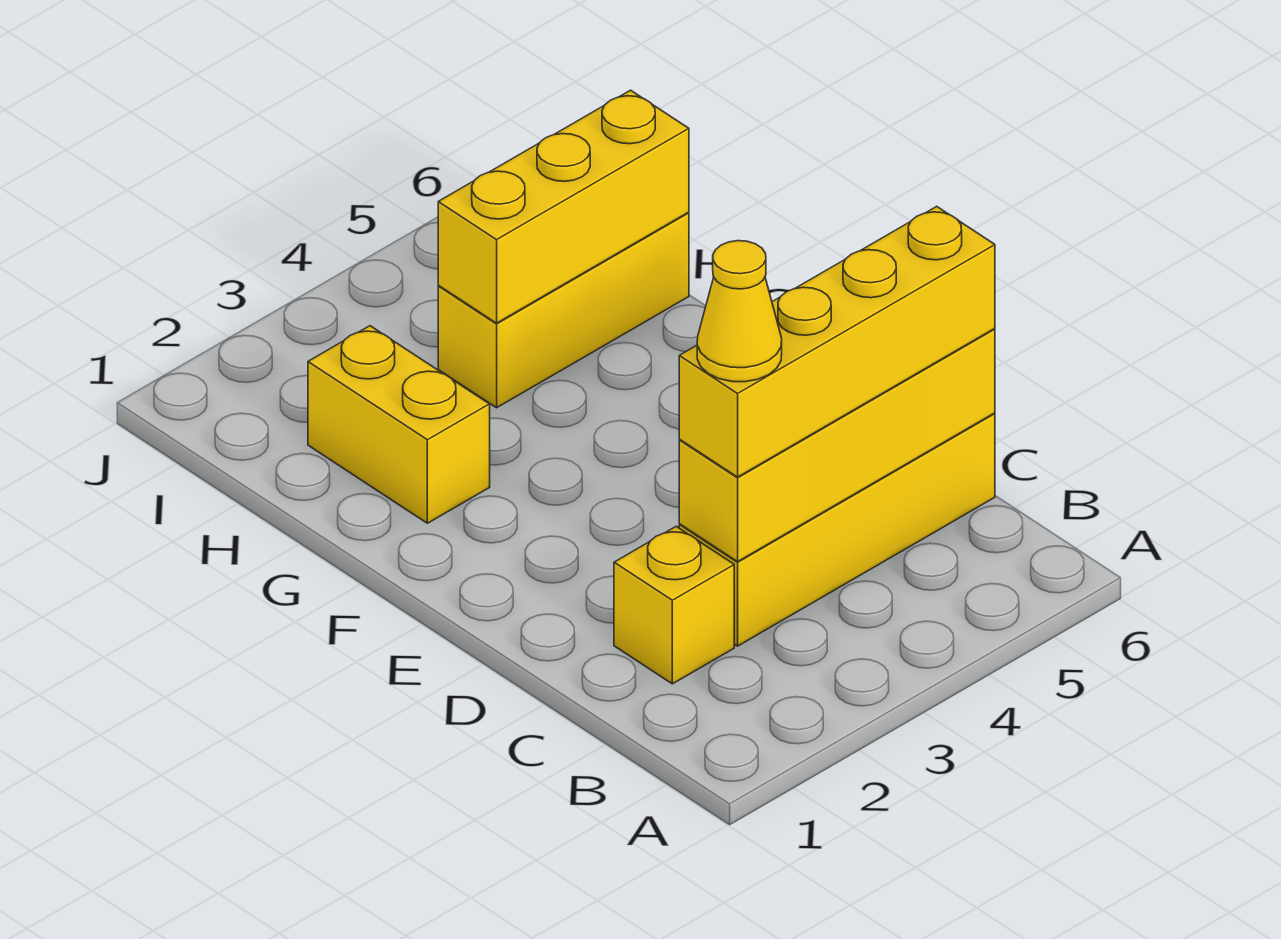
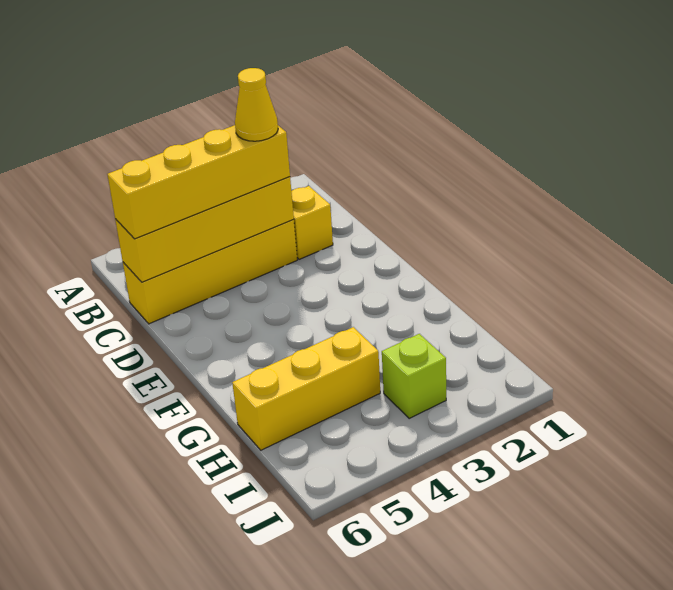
yellow 1x2 brick [308,326,490,523] -> none
yellow 1x3 brick [438,90,689,323] -> none
none -> lime 1x1 brick [382,334,446,418]

